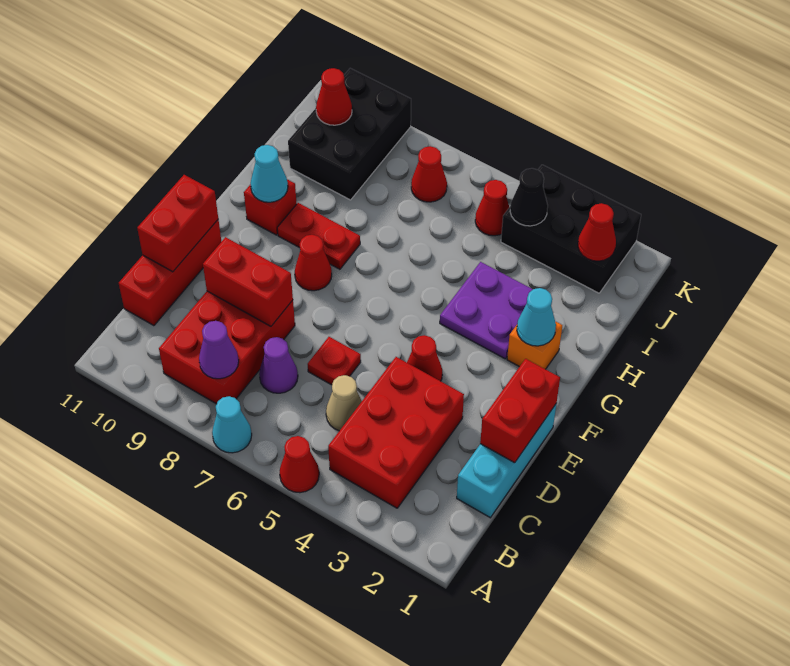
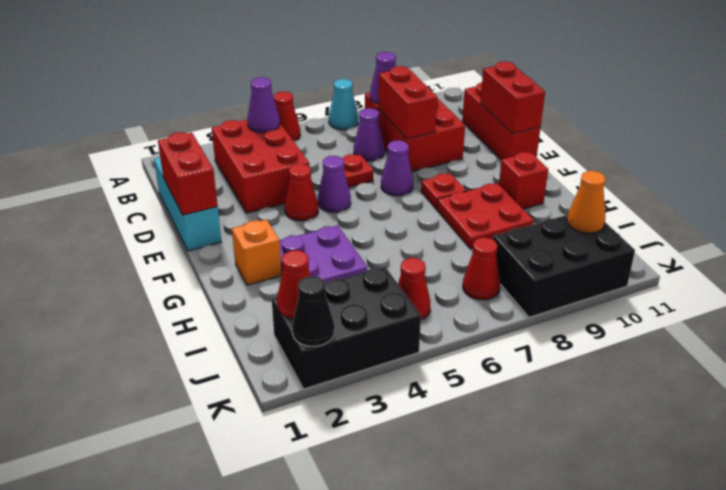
none -> purple 1x1 cone [247,77,280,132]
tan 1x1 cone [326,375,362,431] -> none
red 1x2 brick [203,237,293,326] -> red 1x2 brick turned to [378,66,437,139]
none -> purple 1x1 cone [318,156,351,212]
none -> purple 1x1 cone [381,140,413,196]
red 1x1 cone [295,235,332,291] -> red 1x1 plate [421,173,466,209]
cyan 1x1 cone [517,288,556,346] -> none
red 1x2 plate [277,203,360,269] -> red 2x2 plate [437,183,534,249]
cyan 1x1 cone [251,145,288,202] -> none
black 2x3 brick [288,68,411,200] -> black 2x3 brick turned to [493,215,635,317]
black 1x1 cone [510,168,548,226] -> black 1x1 cone moved to [292,276,335,347]
red 1x1 cone [316,68,352,125] -> orange 1x1 cone [567,171,606,233]

